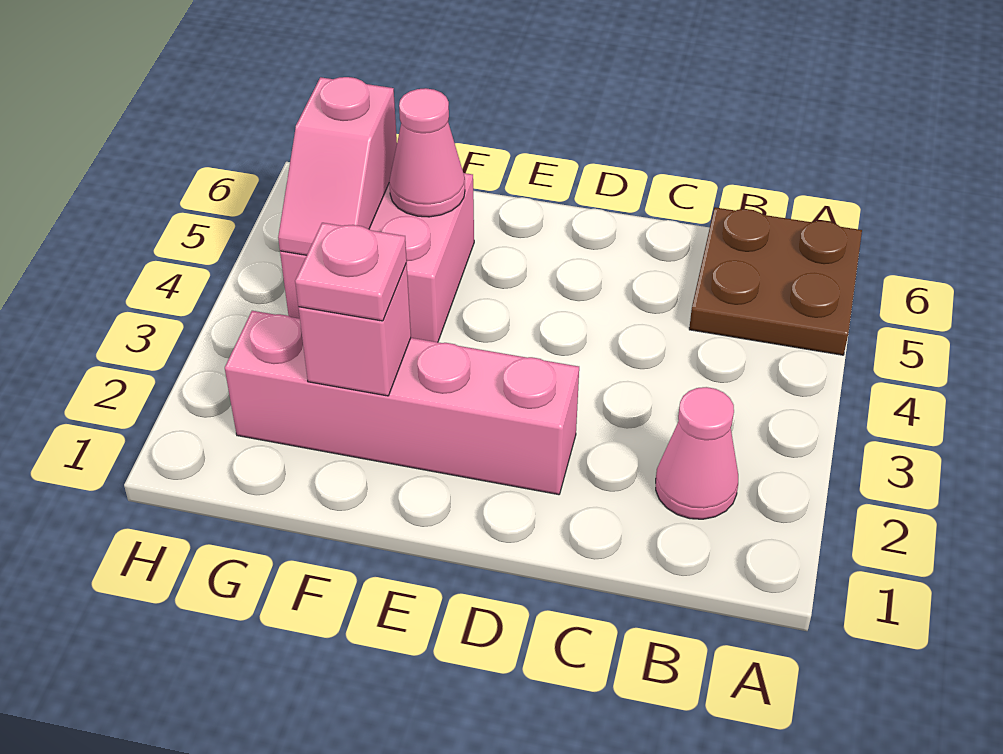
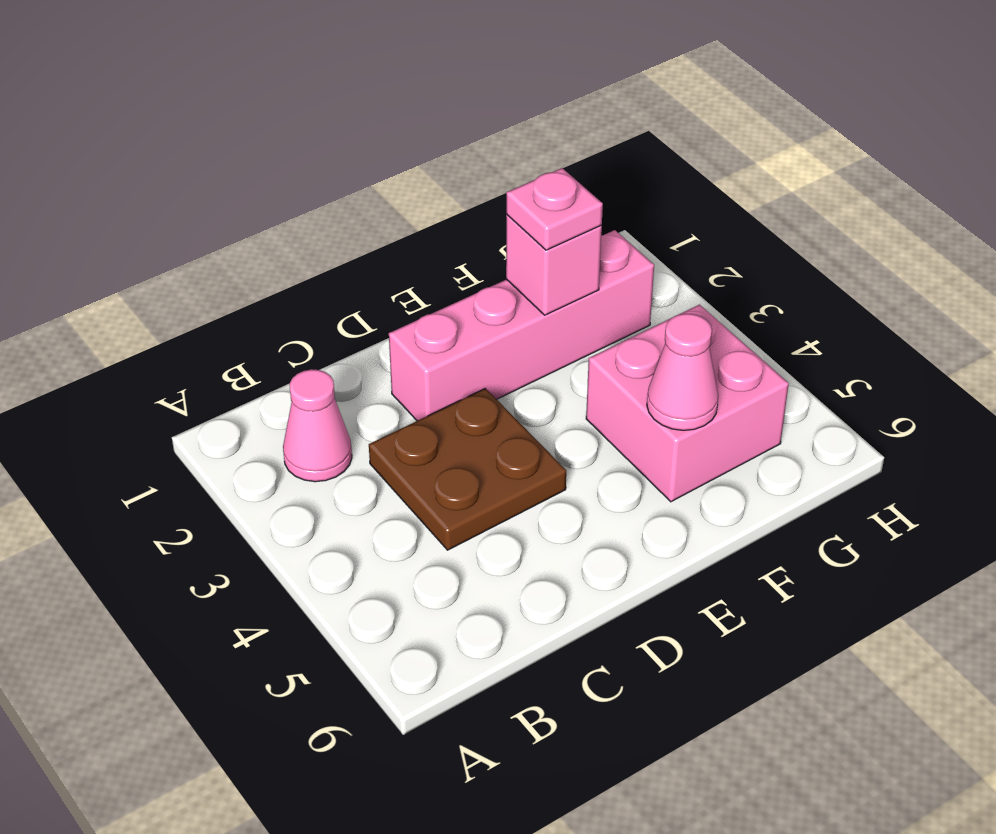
brown 2x2 plate [689,207,862,355] -> brown 2x2 plate moved to [369,388,566,550]
pink 1x2 slope [278,77,397,255] -> none

